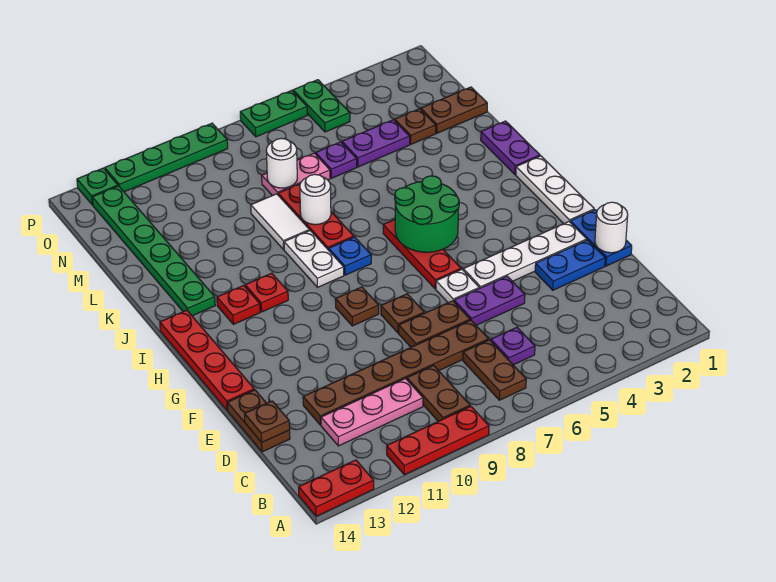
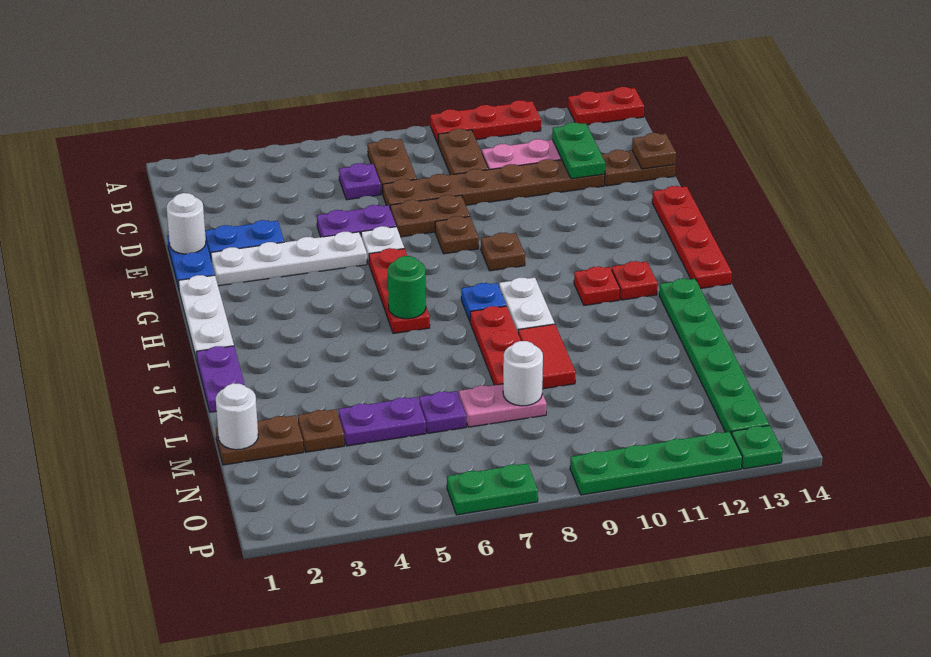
brown 1x2 plate [227,390,290,452] -> brown 1x2 plate turned to [602,150,675,186]
green 2x2 round brick [395,176,459,252] -> green 1x1 round brick [388,256,426,319]
white 1x1 round brick [300,174,331,225] -> white 1x1 round brick moved to [216,383,258,450]
white 1x2 tile [251,194,309,249] -> red 1x2 tile [518,324,575,389]
green 1x2 plate [293,80,350,132] -> green 1x2 plate moved to [552,122,605,179]

